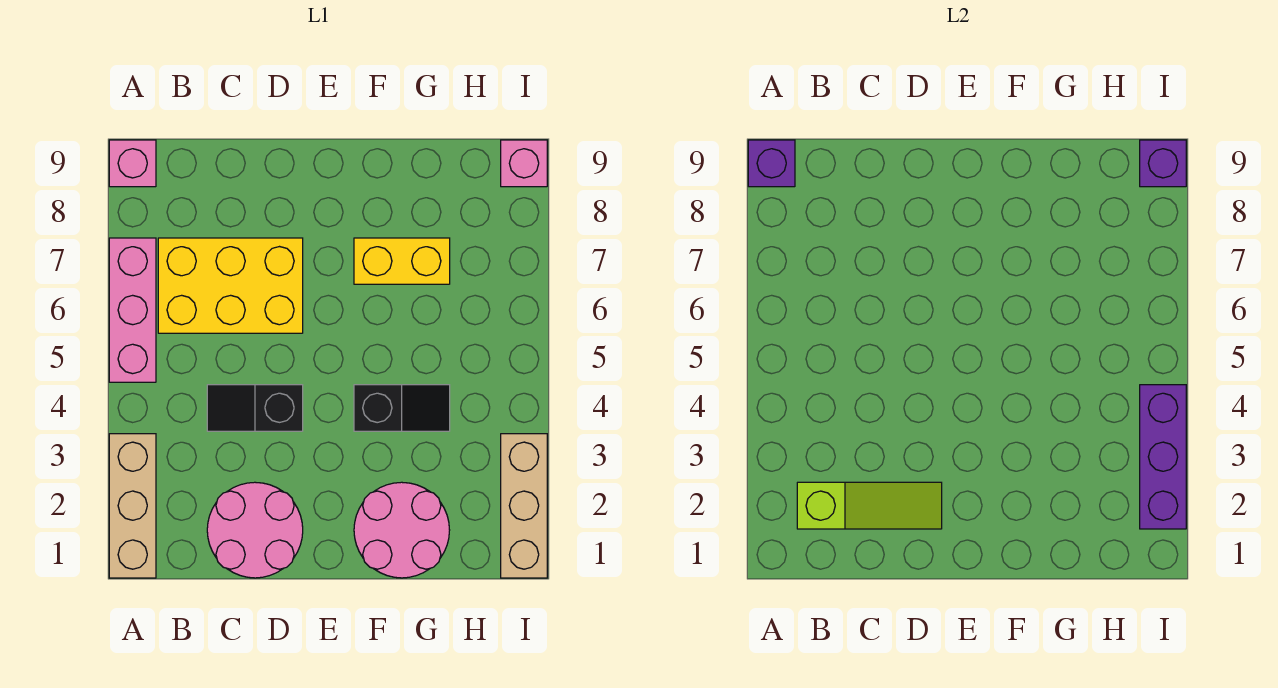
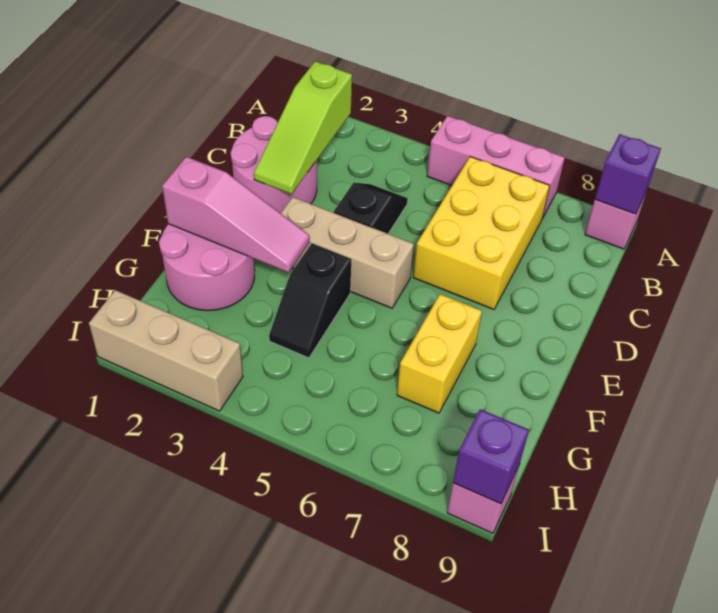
tan 1x3 brick [109,434,156,578] -> tan 1x3 brick moved to [281,197,414,308]
none -> pink 1x3 slope [162,157,310,272]
purple 1x3 brick [1140,385,1186,529] -> none

